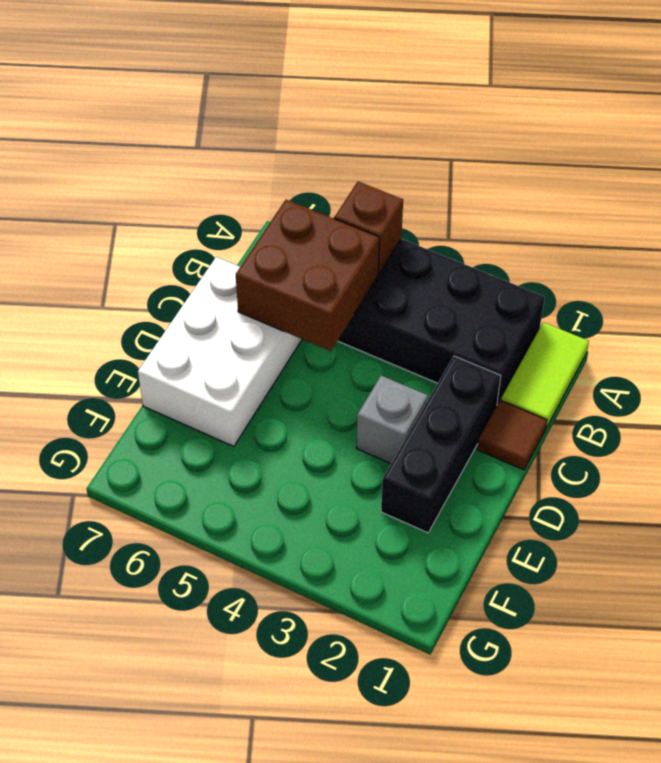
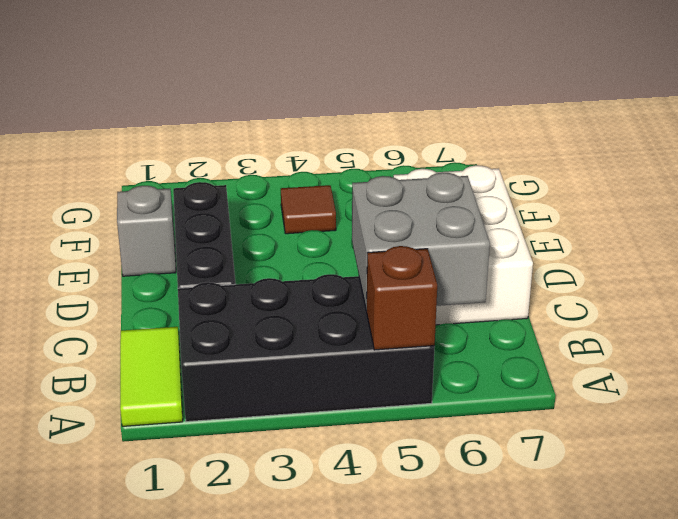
brown 2x2 brick [236,200,380,351] -> grey 2x2 brick [352,172,490,310]
brown 1x1 tile [477,400,547,470] -> brown 1x1 tile moved to [281,185,336,234]
grey 1x1 brick [357,376,428,464] -> grey 1x1 brick moved to [117,186,176,276]

